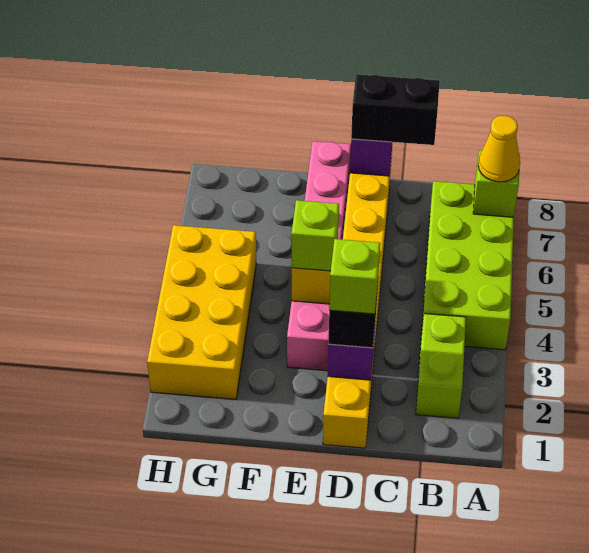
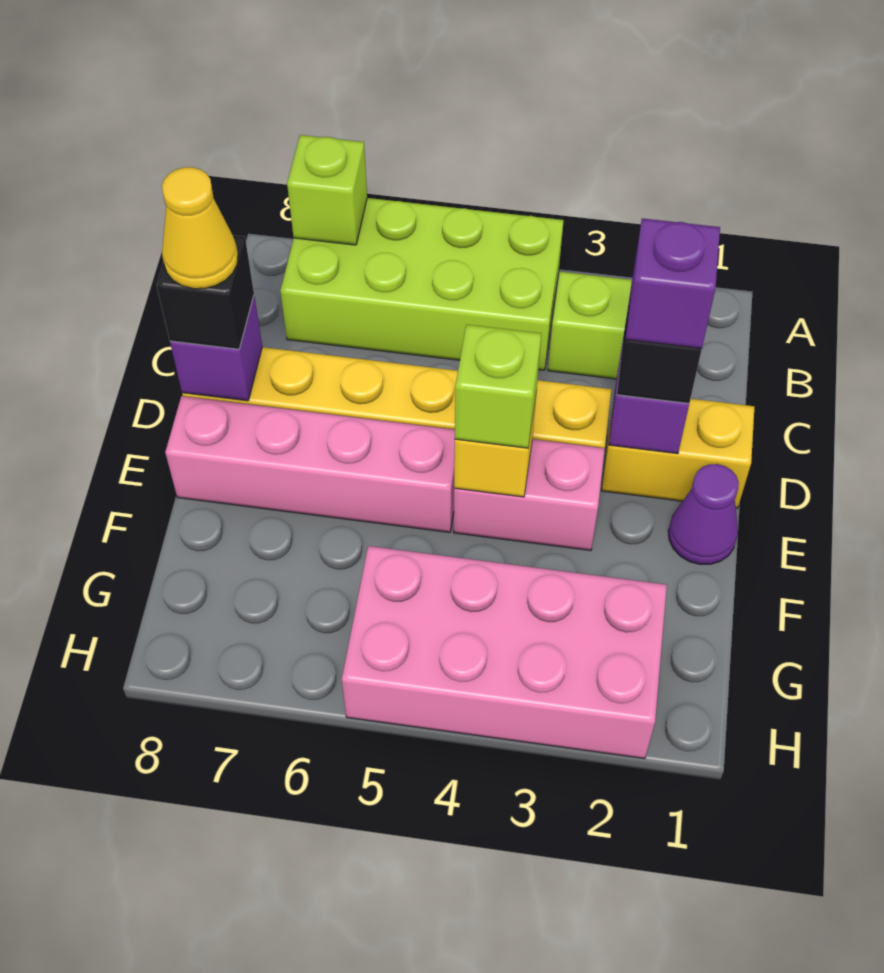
yellow 1x1 cone [478,116,520,182] -> yellow 1x1 cone moved to [162,167,238,289]
black 1x2 brick [351,74,440,145] -> black 1x1 brick [157,235,254,349]
lime 1x1 brick [329,239,380,314] -> purple 1x1 brick [626,218,720,348]
none -> purple 1x1 cone [668,464,739,564]
yellow 2x4 brick [147,225,256,399] -> pink 2x4 brick [342,546,667,759]

